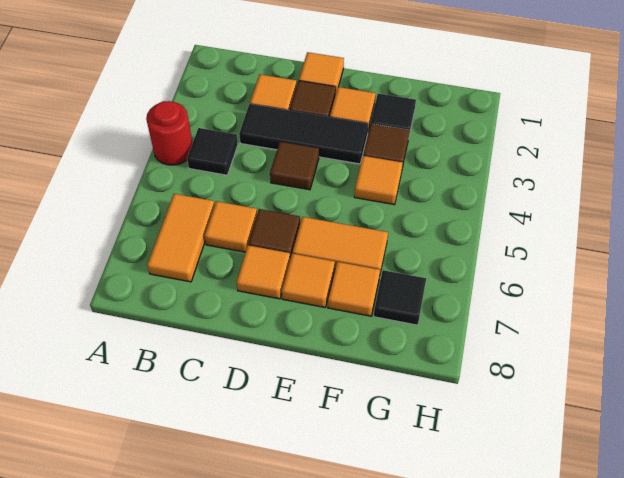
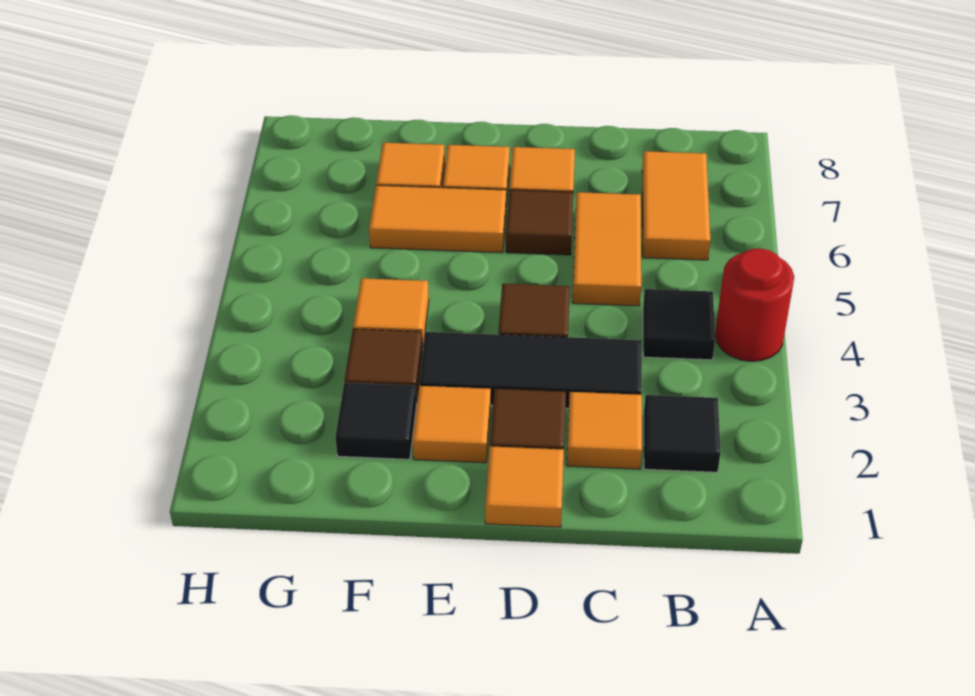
orange 1x1 tile [204,201,257,252] -> orange 1x2 tile [573,192,641,306]
black 1x1 tile [374,270,426,325] -> black 1x1 tile moved to [644,395,720,472]

